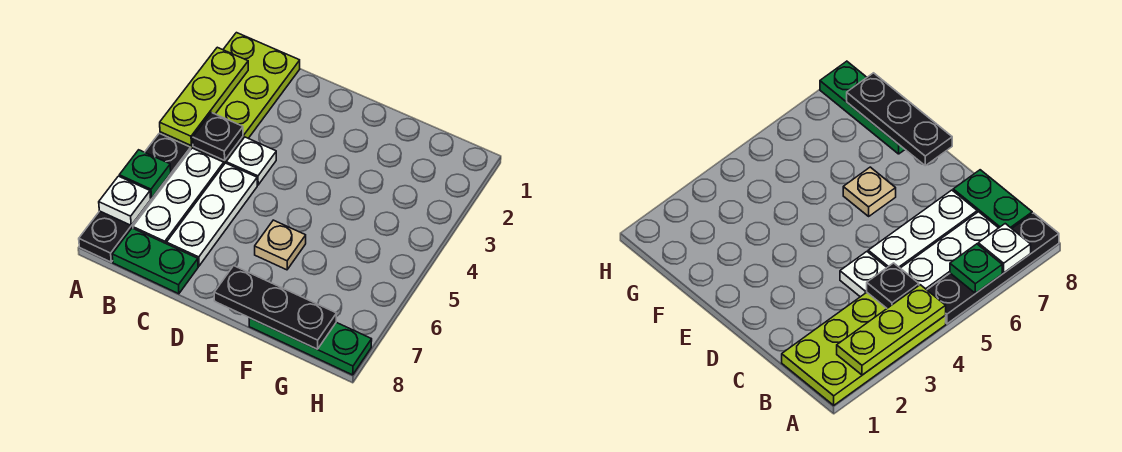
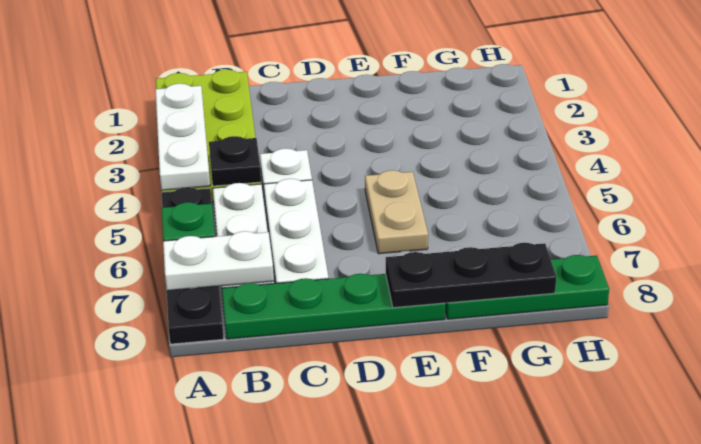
lime 1x3 plate [160,47,248,146] -> white 1x3 plate [155,84,210,190]
white 1x1 plate [99,176,151,225] -> white 1x2 plate [163,231,274,291]
green 1x2 plate [112,228,198,294] -> green 1x4 plate [222,274,445,339]
tan 1x1 plate [255,220,306,270] -> tan 1x2 plate [365,170,428,254]

